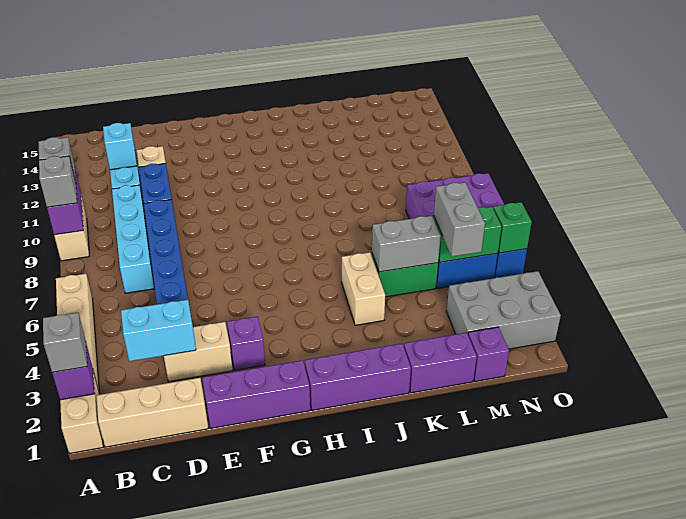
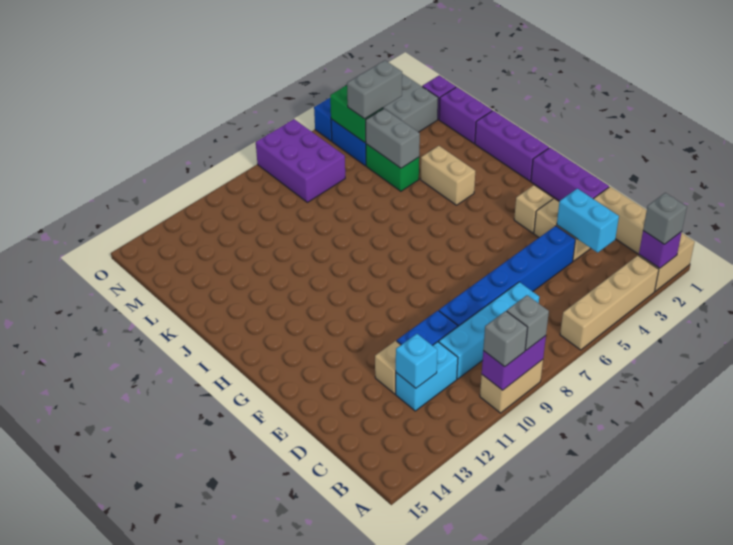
purple 1x1 brick [227,317,265,370] -> tan 1x1 brick [514,185,553,233]
tan 1x2 brick [342,252,385,325] -> tan 1x2 brick turned to [420,146,475,205]
green 1x1 brick [493,202,532,253] -> none

